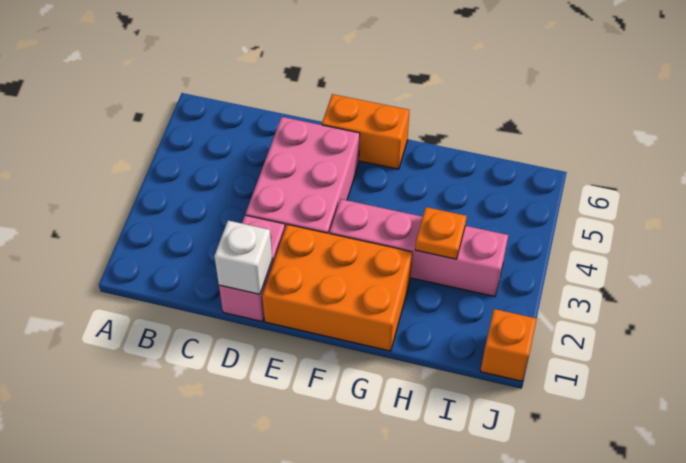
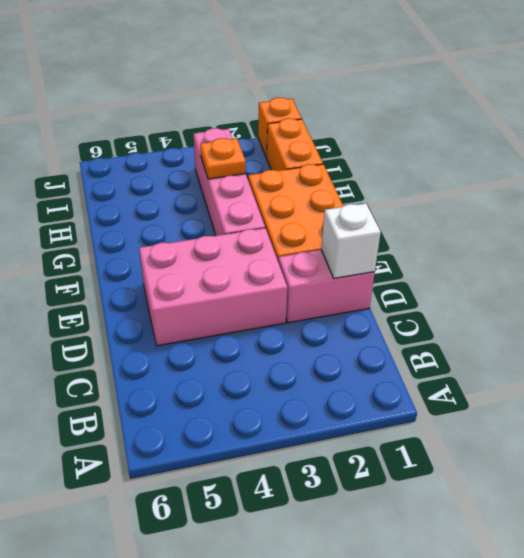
orange 1x2 brick [322,94,410,169] -> orange 1x2 brick moved to [267,118,323,171]

